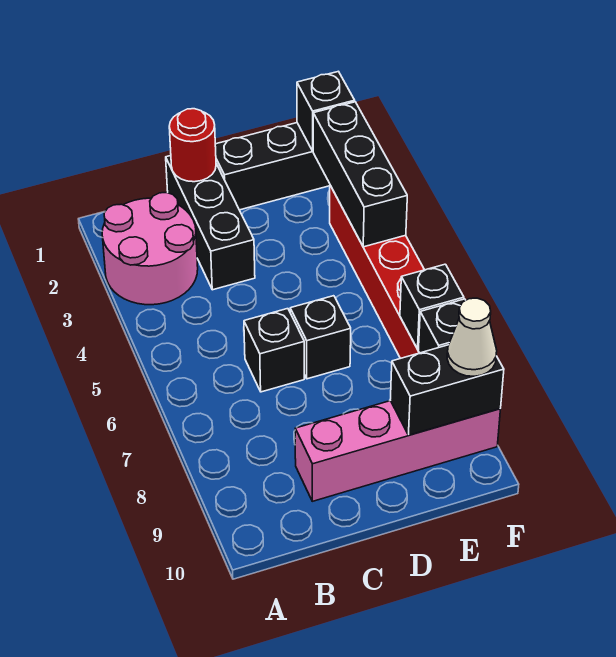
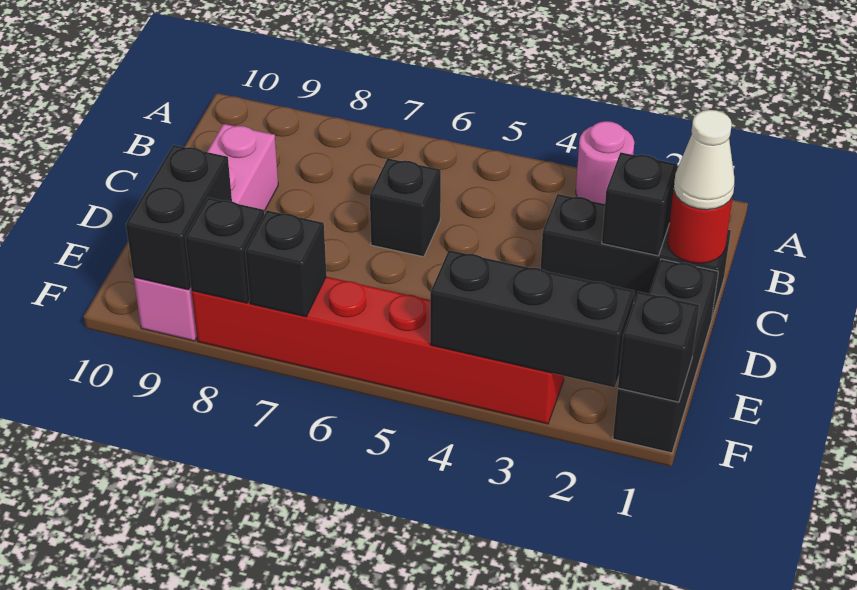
pink 2x2 round brick [102,193,198,305] -> pink 1x1 round brick [576,121,634,204]
black 1x1 brick [290,296,351,379] -> black 1x1 brick moved to [602,152,678,256]
white 1x1 cone [447,298,497,376] -> white 1x1 cone moved to [674,110,735,210]

